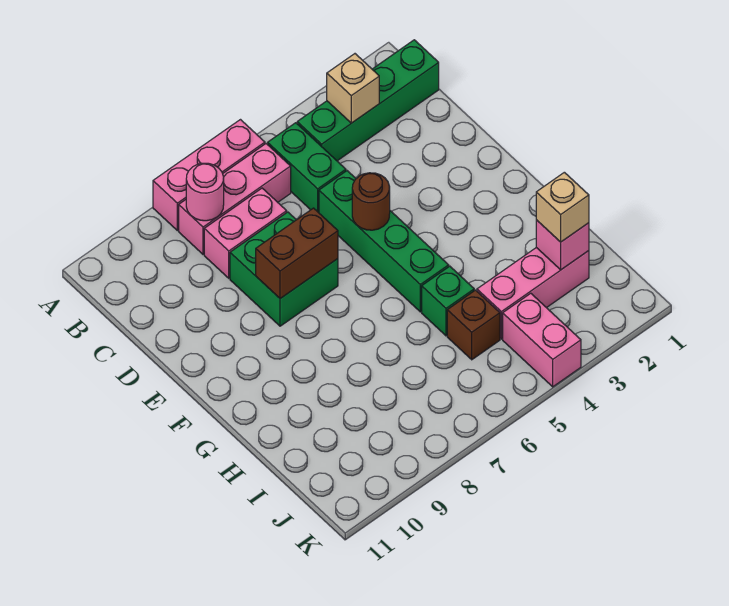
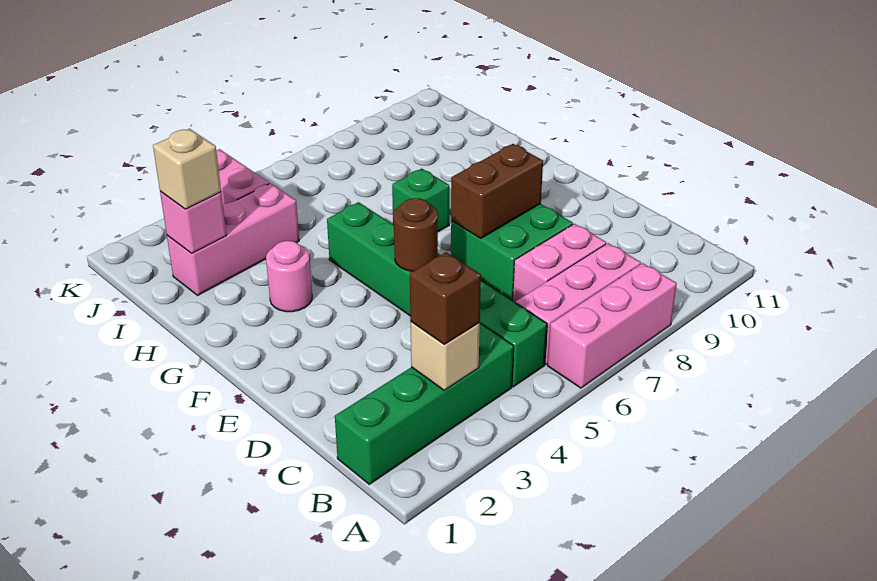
pink 1x1 round brick [186,163,224,221] -> pink 1x1 round brick moved to [266,241,312,312]
green 1x1 brick [422,266,474,336] -> green 1x1 brick moved to [392,169,449,232]
brown 1x1 brick [447,290,500,360] -> brown 1x1 brick moved to [410,252,481,345]

